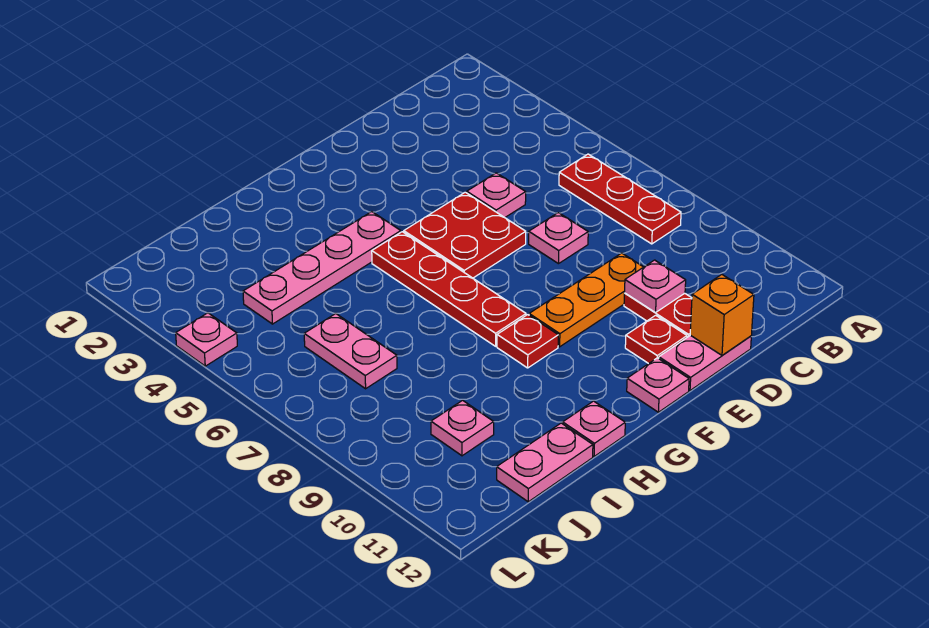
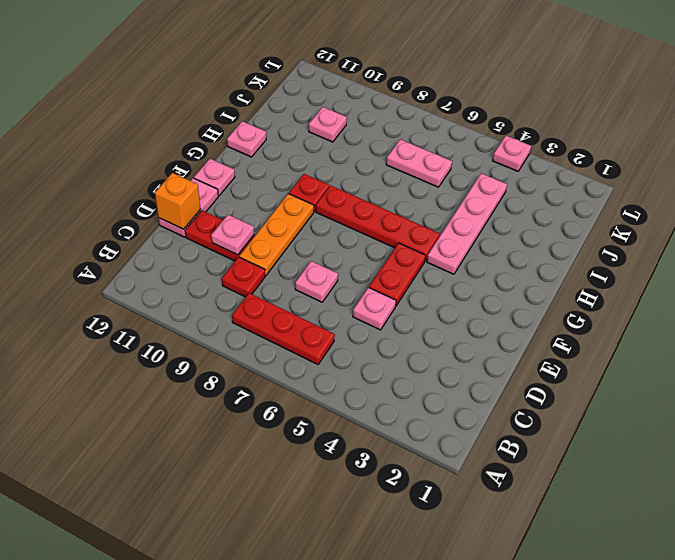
red 2x2 plate [404,192,526,278] -> red 1x2 plate [369,243,426,306]
red 1x1 plate [625,315,687,364] -> red 1x1 plate moved to [222,257,265,297]
pink 1x2 plate [497,423,593,502] -> none

